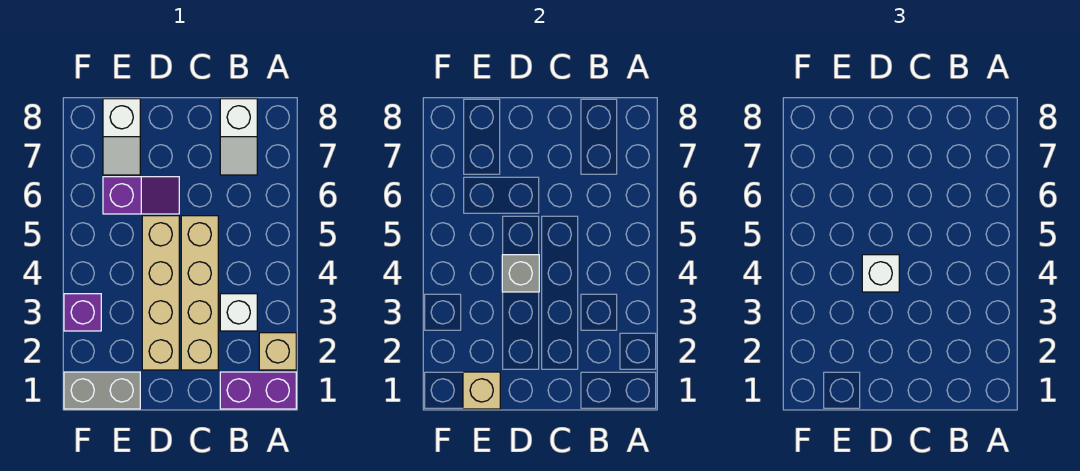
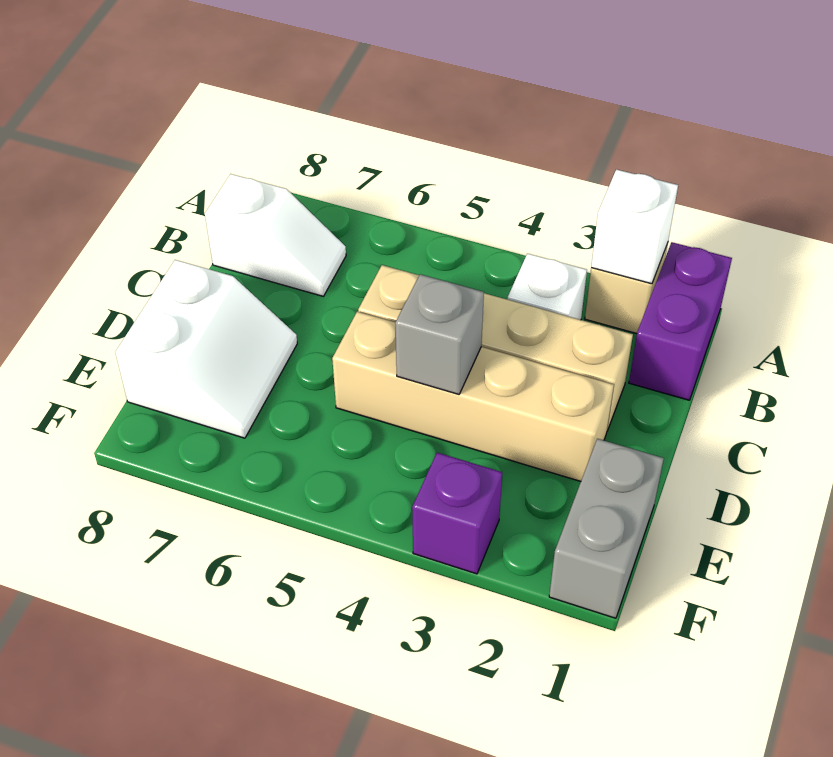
white 1x1 brick [862,255,899,292] -> white 1x1 brick moved to [591,169,678,284]
purple 1x2 slope [103,177,179,214] -> none
tan 1x1 brick [463,372,500,409] -> none
white 1x2 slope [103,99,140,175] -> white 2x2 slope [115,260,297,438]

